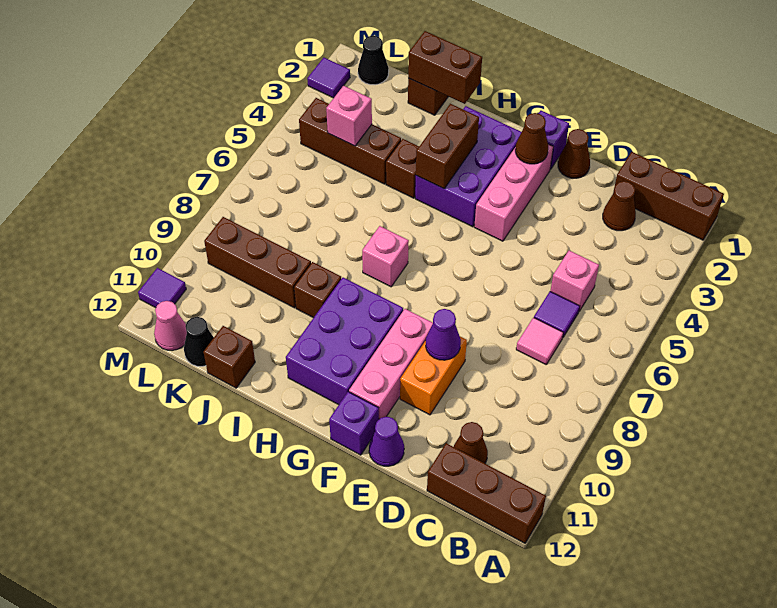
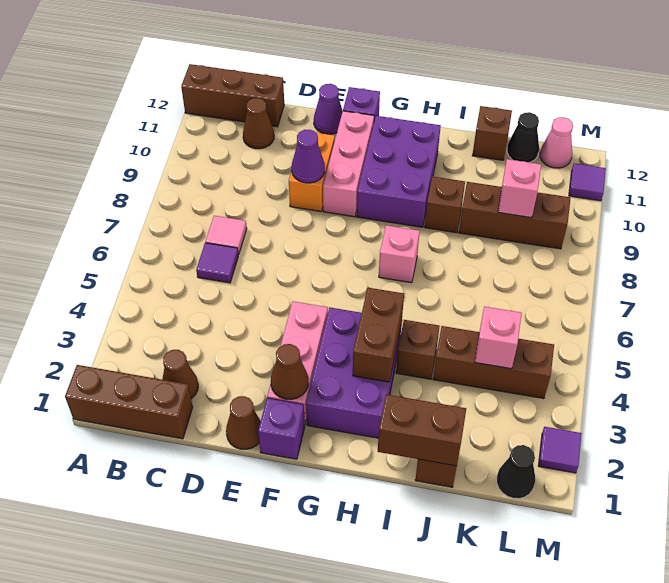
pink 1x1 brick [550,251,599,311] -> pink 1x1 brick moved to [498,159,541,218]

